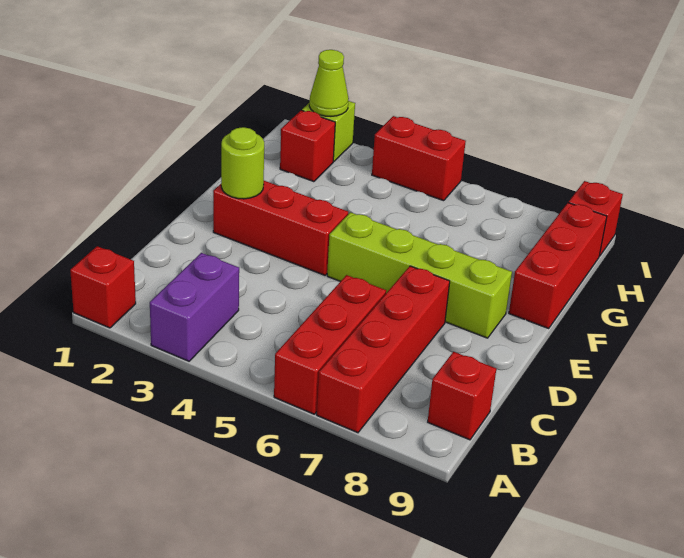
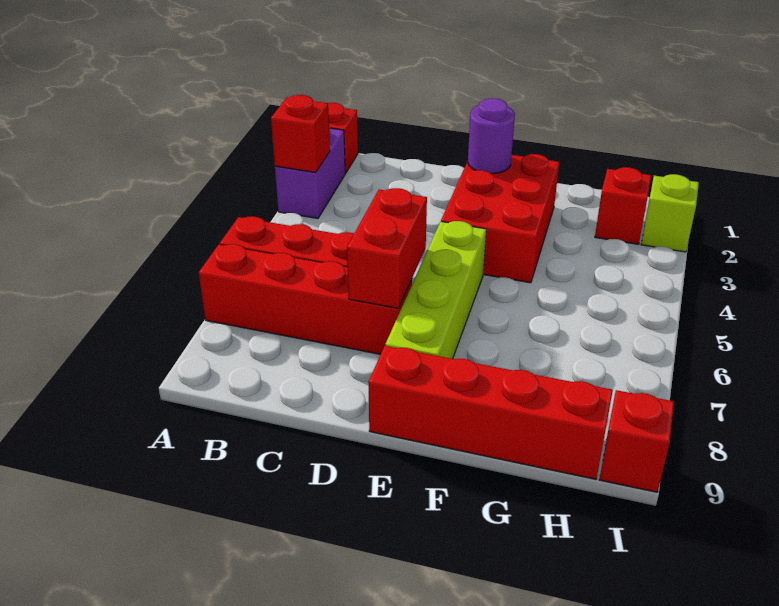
purple 1x2 brick [150,253,239,361] -> purple 1x2 brick turned to [275,126,345,218]
red 1x1 brick [428,352,496,440] -> red 1x1 brick moved to [271,95,330,172]
red 1x3 brick [213,181,348,275] -> red 2x3 brick [441,154,559,283]
lime 1x1 round brick [221,127,264,199] -> purple 1x1 round brick [468,98,515,174]
red 1x3 brick [509,203,607,328] -> red 1x4 brick [368,346,613,479]
lime 1x1 cone [309,50,349,116] -> none
red 1x2 brick [372,116,466,201] -> red 1x2 brick moved to [347,188,427,308]

